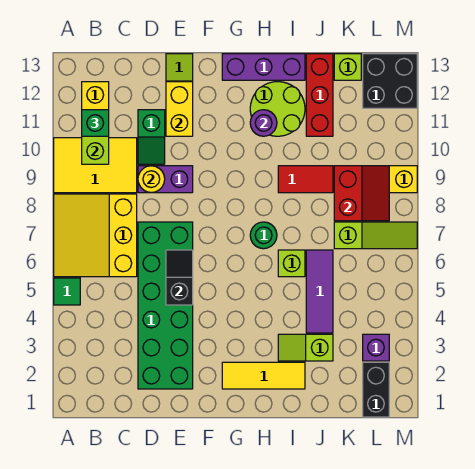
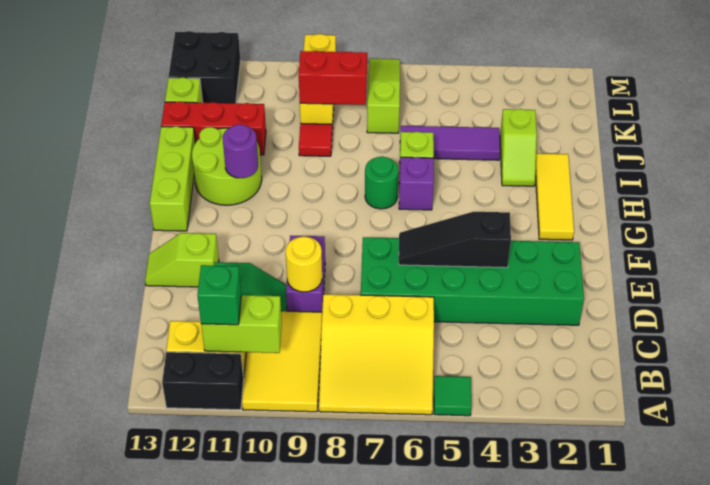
black 1x2 slope [166,250,193,305] -> black 1x3 slope [399,212,511,268]
yellow 1x2 brick [166,82,193,136] -> none
purple 1x3 brick [222,54,305,80] -> lime 1x3 brick [150,126,195,231]
red 1x2 tile [278,166,333,193] -> red 1x1 tile [299,123,332,156]
black 1x2 brick [363,362,389,417] -> black 1x2 brick moved to [162,352,244,410]
purple 1x1 brick [363,334,389,361] -> purple 1x1 brick moved to [399,157,434,210]

